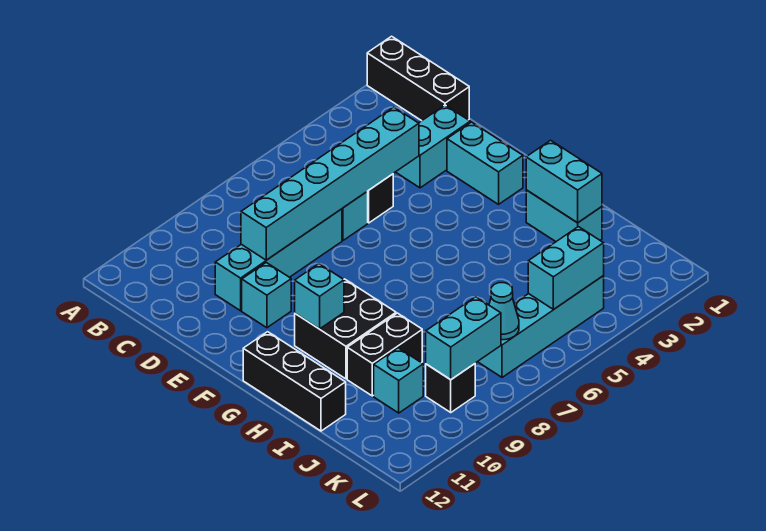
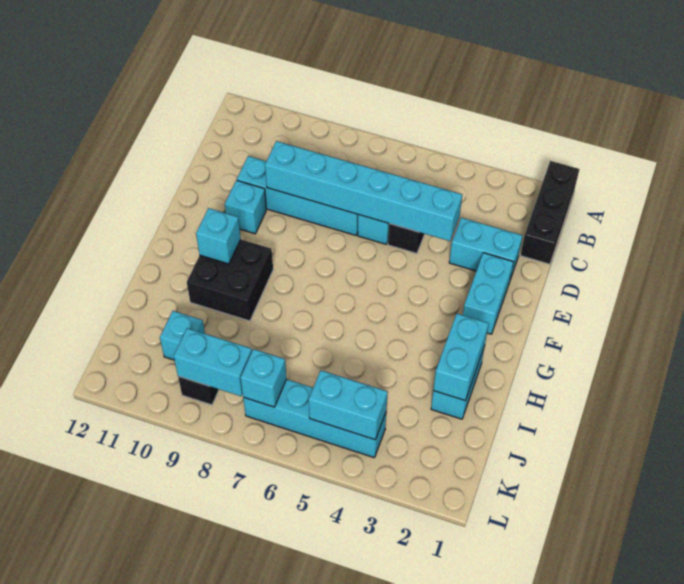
black 1x3 brick [243,332,346,431] -> none
black 1x2 brick [347,313,422,396] -> none
cyan 1x1 cone [489,283,519,340] -> cyan 1x1 brick [241,349,287,407]

